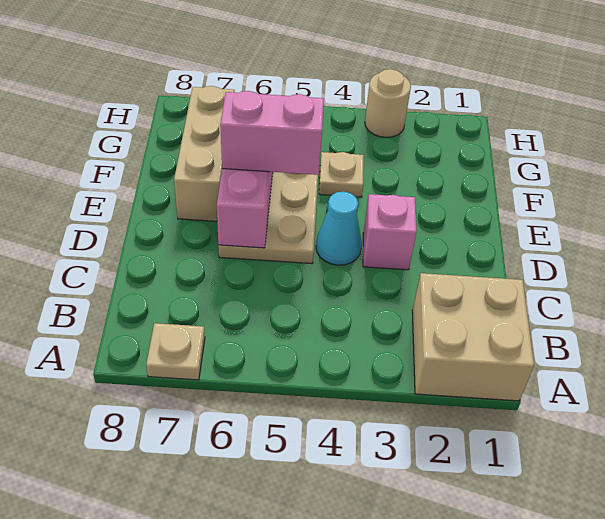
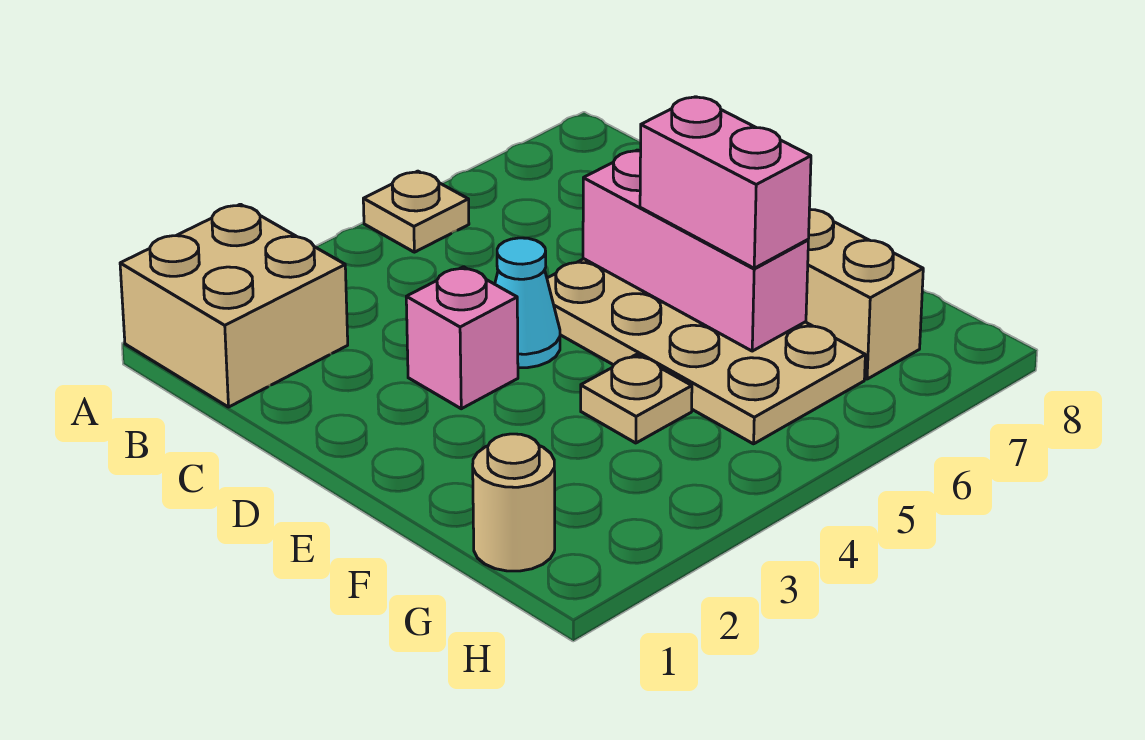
tan 1x1 plate [146,323,205,380] -> tan 1x1 plate moved to [363,171,469,252]
pink 1x2 brick [220,91,324,175] -> pink 1x2 brick turned to [640,97,811,268]
tan 1x1 round brick [365,69,411,137] -> tan 1x1 round brick moved to [473,434,555,571]

